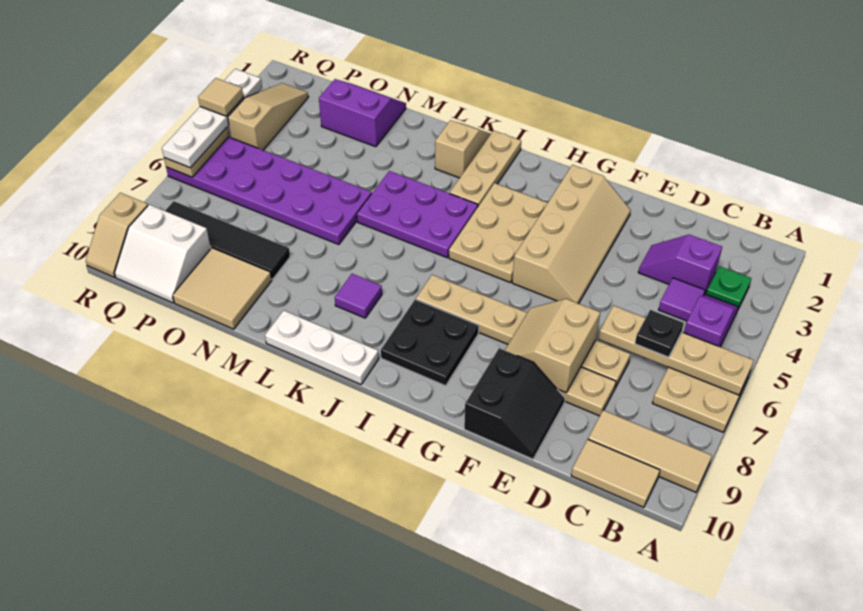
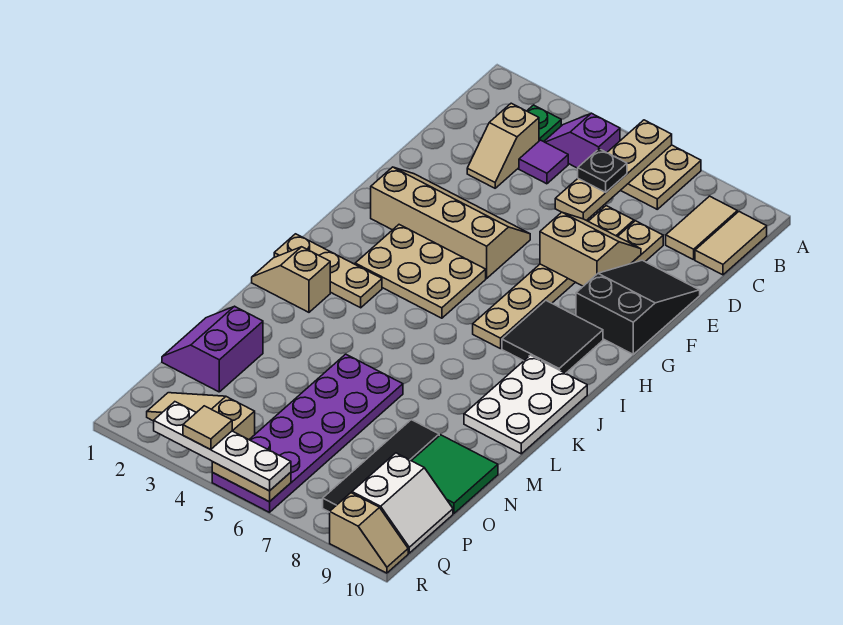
tan 1x3 tile [588,410,712,492] -> tan 1x2 tile [666,196,737,260]
purple 1x2 slope [638,235,722,295] -> tan 1x2 slope [467,103,539,188]
tan 2x2 slope [505,299,600,393] -> tan 2x2 slope turned to [540,212,641,286]
black 2x2 slope [464,348,565,459] -> black 2x3 slope [576,260,700,354]
black 2x2 plate [381,299,479,386] -> black 2x2 tile [502,300,603,373]
purple 2x3 plate [357,171,478,258] -> none
white 1x3 plate [265,310,379,384] -> white 2x3 plate [464,355,587,454]
purple 1x1 tile [335,274,382,318] -> none
tan 2x2 tile [173,248,272,329] -> green 2x2 tile [412,435,498,513]

